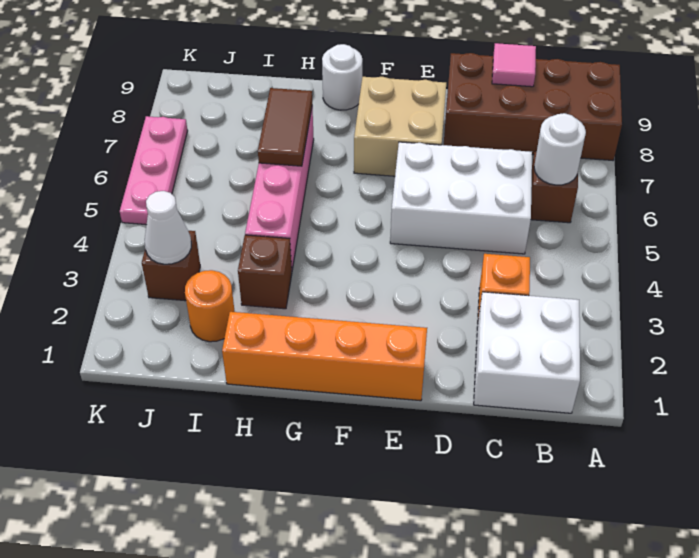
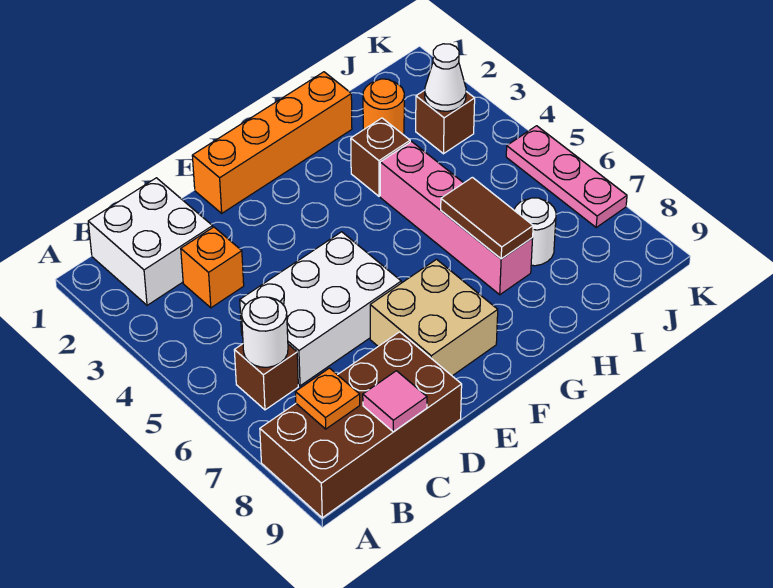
none -> orange 1x1 plate [295,368,360,429]
white 1x1 round brick [322,44,362,110] -> white 1x1 round brick moved to [514,198,556,266]

